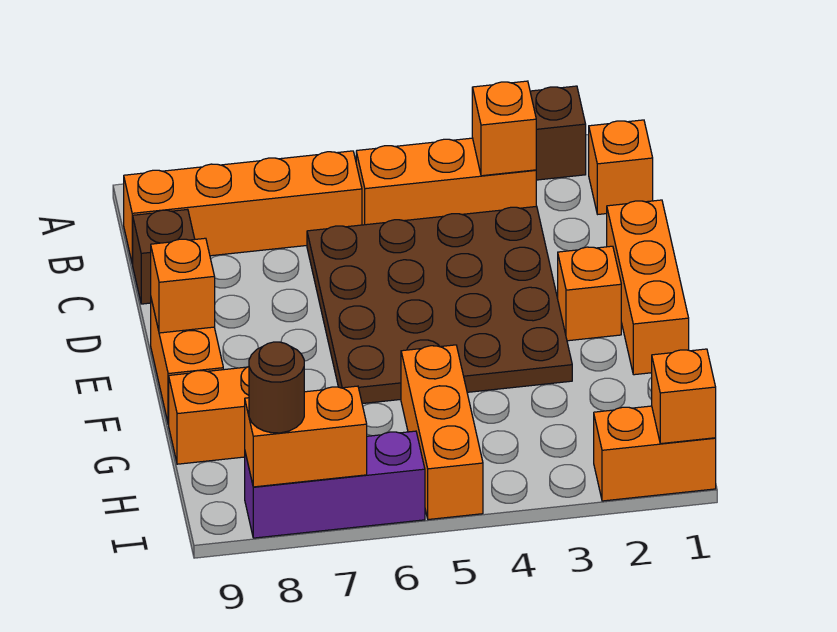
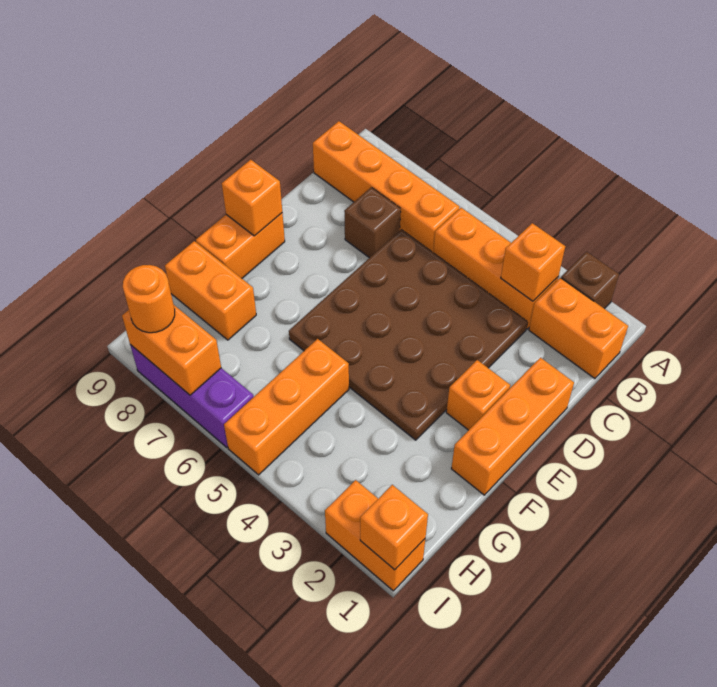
orange 1x1 brick [589,120,653,214] -> orange 1x2 brick [529,278,628,379]
brown 1x1 brick [133,209,195,304] -> brown 1x1 brick moved to [344,187,401,258]
brown 1x1 round brick [249,342,304,433] -> orange 1x1 round brick [123,265,175,333]

